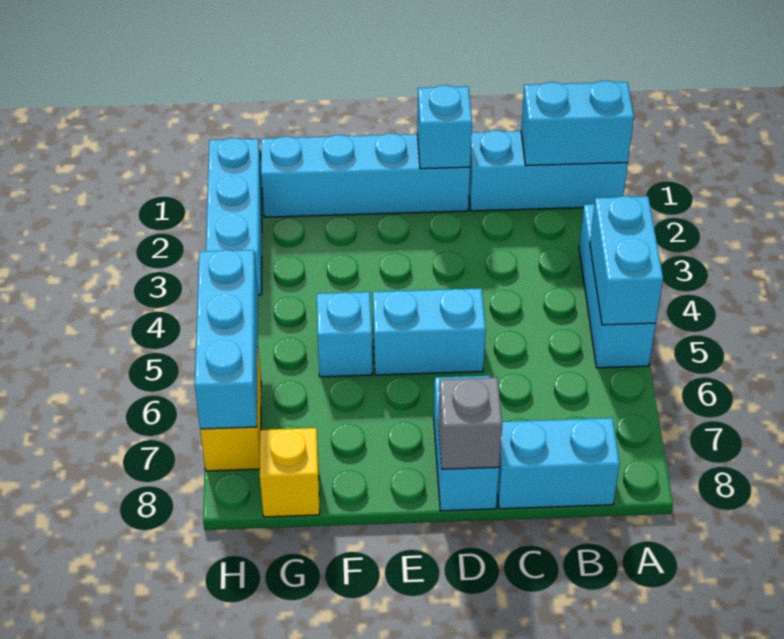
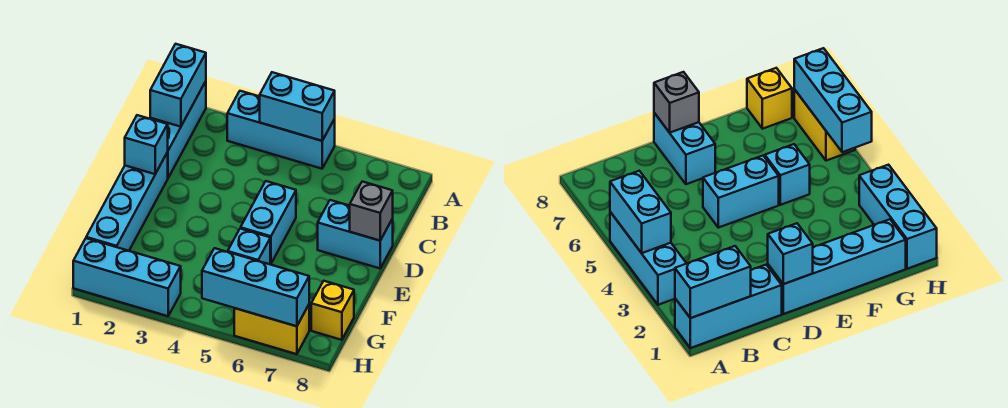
cyan 1x2 brick [497,418,620,509] -> none

